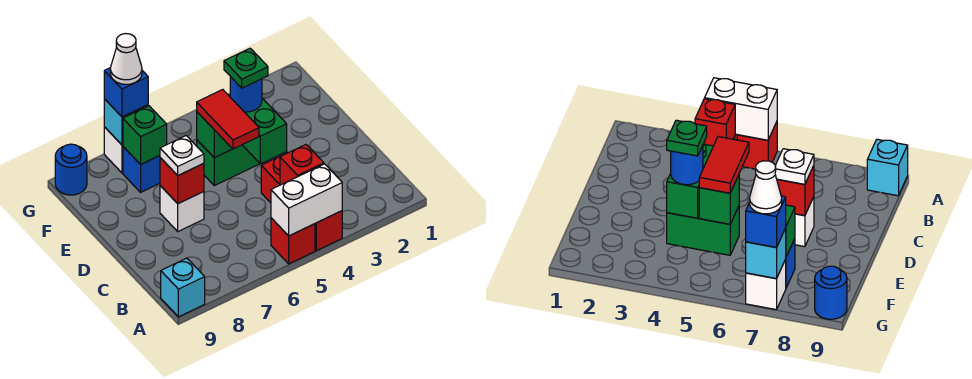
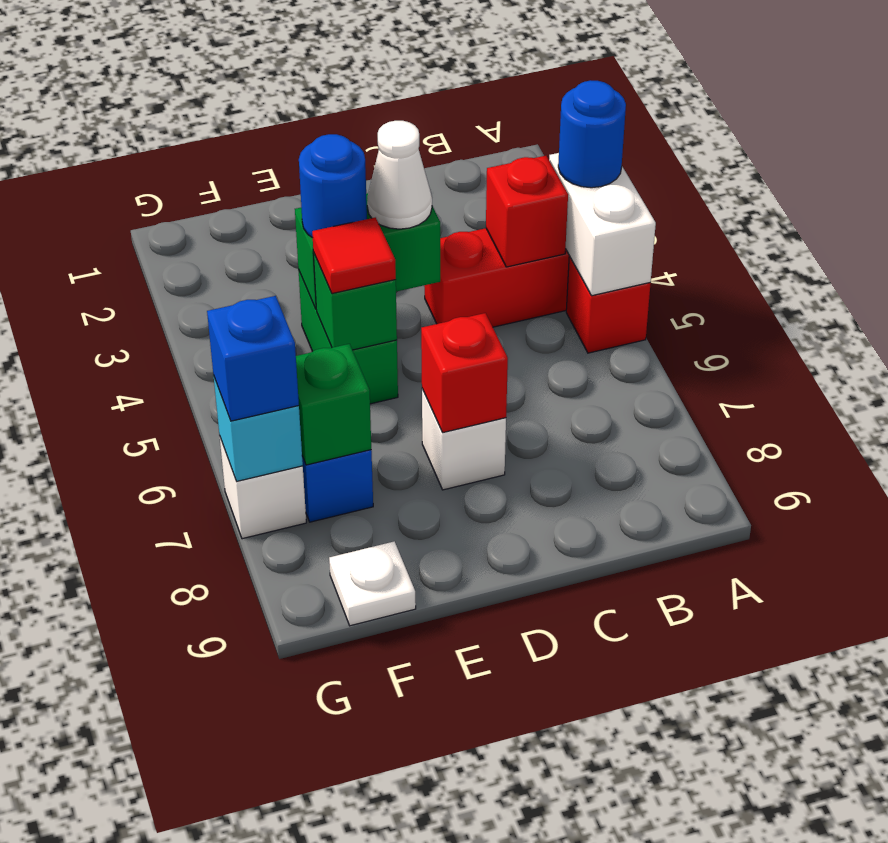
cyan 1x1 brick [161,258,205,317] -> none
red 1x2 tile [197,90,259,149] -> red 1x1 tile [312,217,396,294]
white 1x1 plate [160,136,204,175] -> white 1x1 plate moved to [329,541,416,626]
green 1x1 plate [224,48,268,88] -> none
white 1x1 cone [110,34,142,85] -> white 1x1 cone moved to [367,121,432,229]
blue 1x1 round brick [55,144,87,195] -> blue 1x1 round brick moved to [558,80,626,188]

